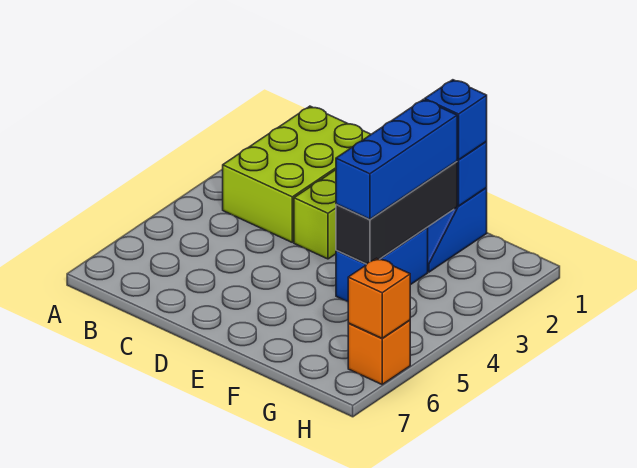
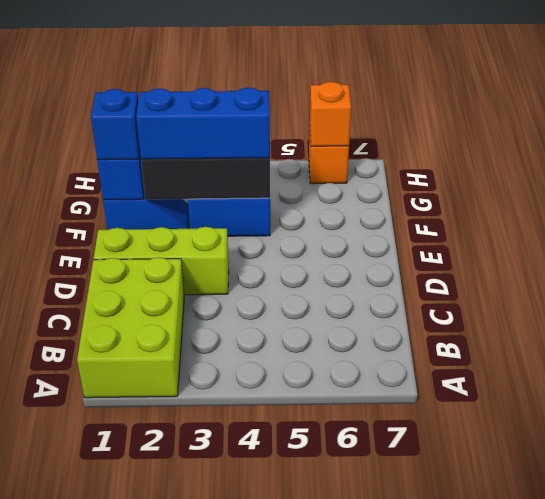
lime 2x3 brick [223,106,371,242] -> lime 2x3 brick turned to [77,257,184,398]

